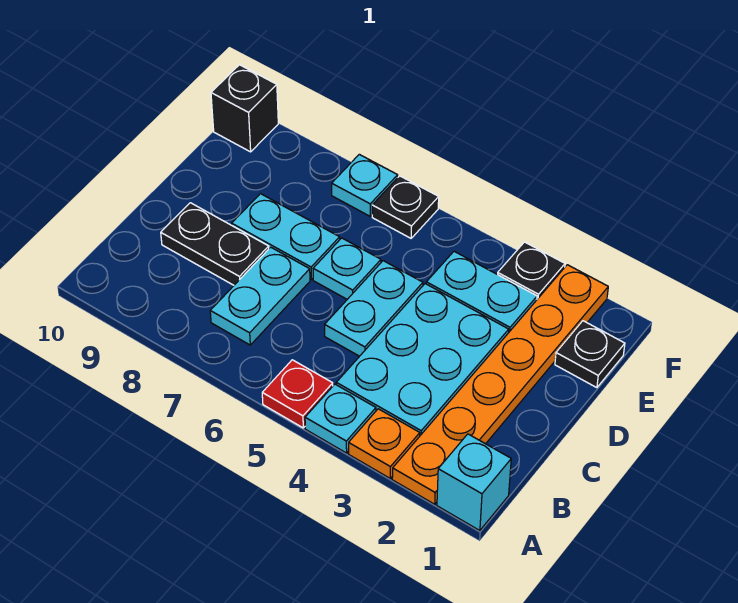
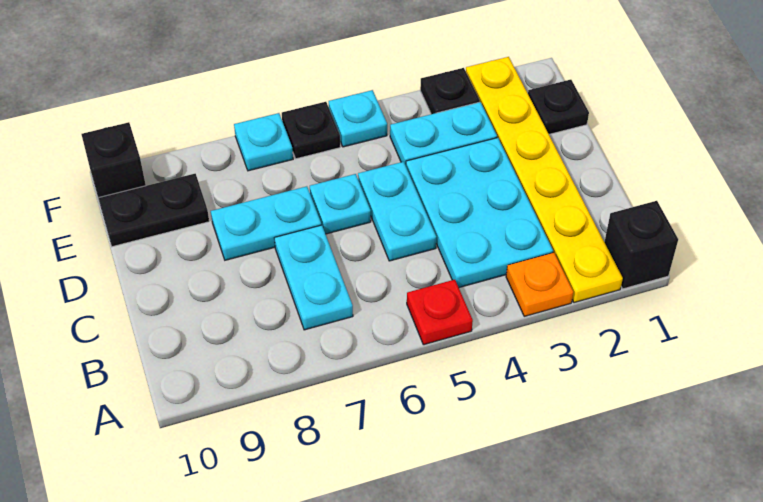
cyan 1x1 brick [437,434,511,531] -> black 1x1 brick [605,201,678,289]
orange 1x6 plate [392,265,608,504] -> yellow 1x6 plate [466,57,623,303]
cyan 1x1 plate [305,384,376,453] -> cyan 1x1 plate moved to [329,90,387,147]
black 1x2 plate [161,203,269,285] -> black 1x2 plate moved to [98,174,209,247]

